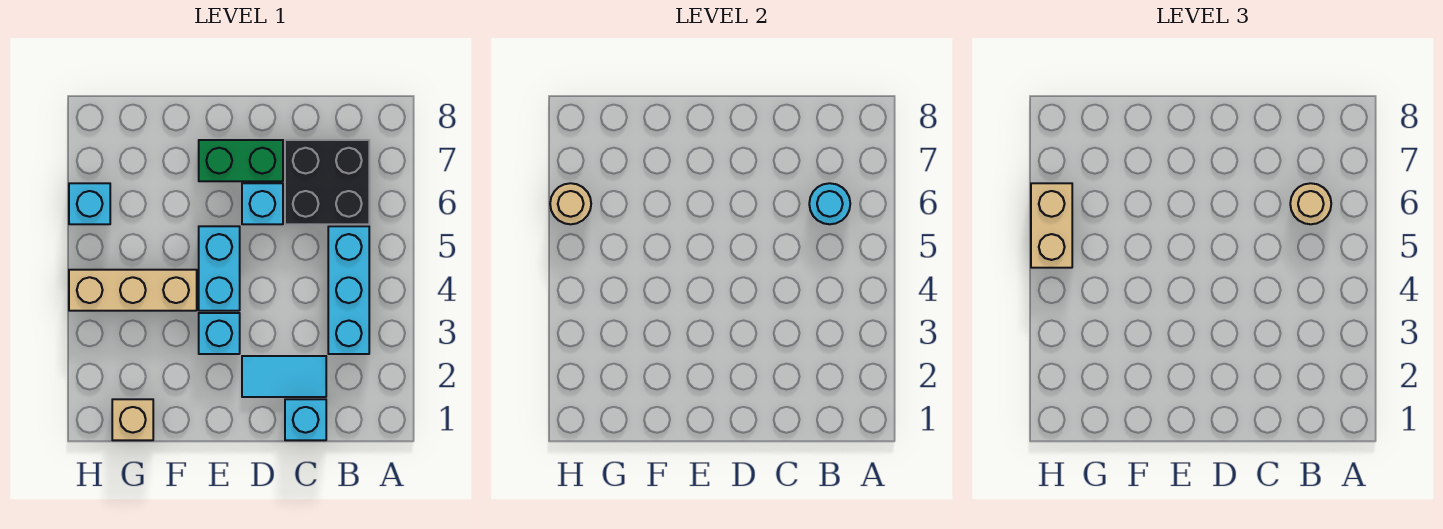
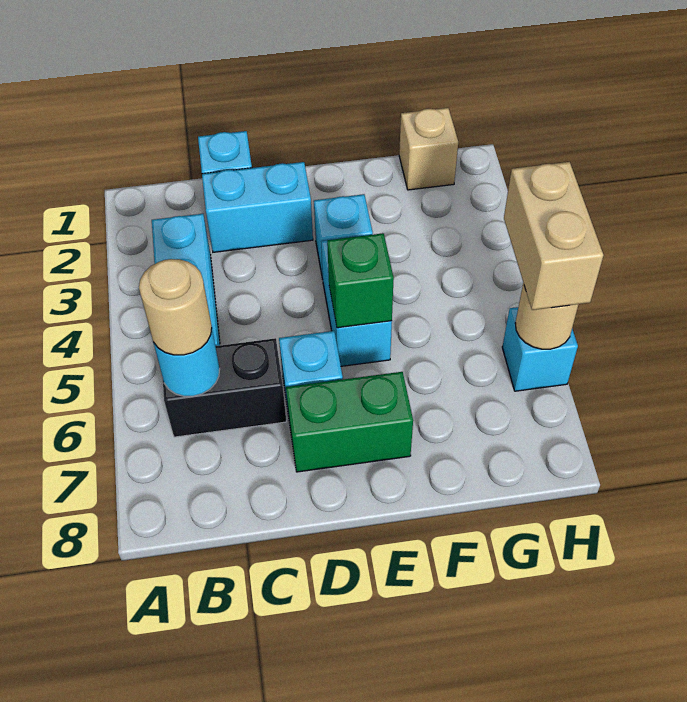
black 2x2 brick [285,140,369,224] -> black 1x2 brick [163,338,286,437]
cyan 1x2 tile [242,356,326,397] -> cyan 1x2 brick [202,162,313,252]
none -> green 1x1 brick [327,233,394,328]
tan 1x3 brick [69,270,197,311] -> none

